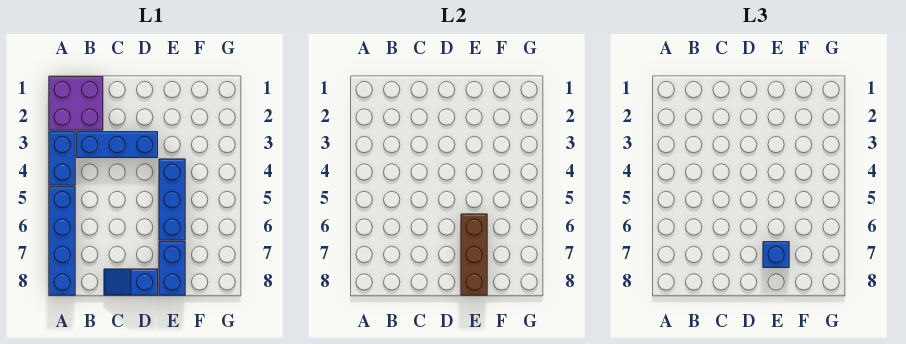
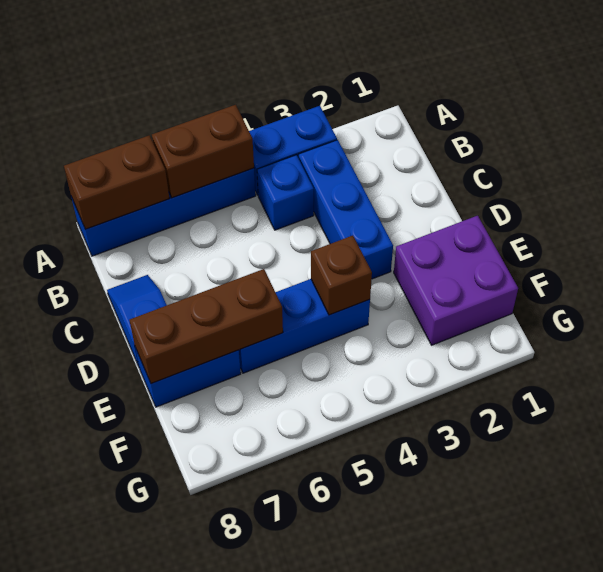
purple 2x2 brick [49,77,103,130] -> purple 2x2 brick moved to [394,216,518,345]
none -> brown 1x2 brick [152,105,254,198]
none -> brown 1x2 brick [64,135,170,229]
none -> brown 1x1 brick [311,236,372,315]
blue 1x1 brick [763,242,789,268] -> blue 1x1 brick moved to [257,155,314,230]

